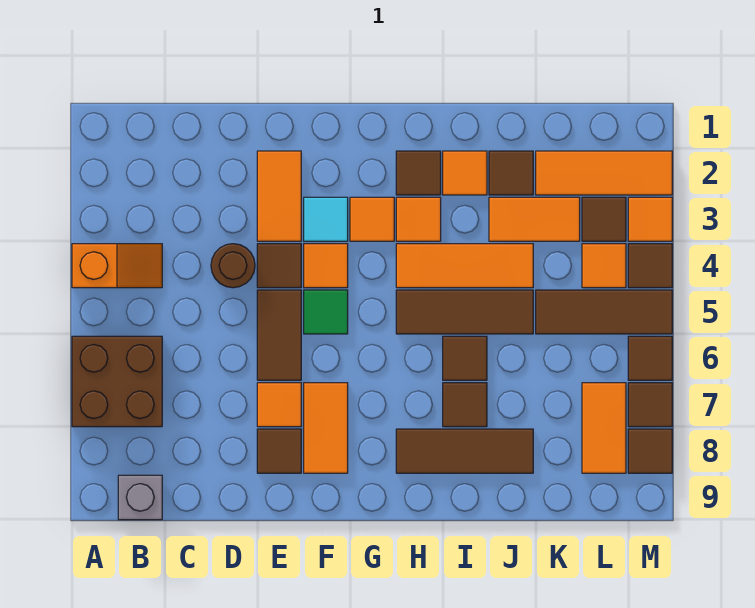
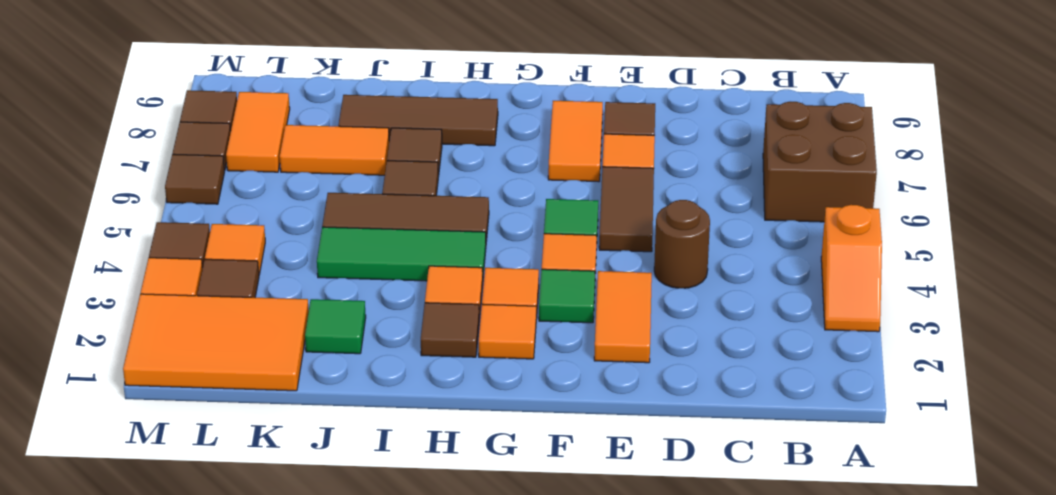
orange 1x2 slope [72,244,162,288] -> orange 1x2 slope turned to [821,205,882,332]
grey 1x1 brick [118,475,162,520] -> none
brown 1x1 tile [257,244,301,288] -> none
cyan 1x1 tile [304,197,348,241] -> green 1x1 tile [539,269,595,323]
orange 1x3 tile [396,244,533,288] -> green 1x3 tile [317,227,486,281]
orange 1x1 tile [443,151,487,195] -> orange 1x1 tile moved to [479,304,536,359]
brown 1x1 tile [489,151,533,195] -> green 1x1 tile [305,299,366,354]
orange 1x2 tile [489,197,580,241] -> orange 1x2 tile moved to [280,125,389,175]
orange 1x3 tile [536,151,672,195] -> orange 2x3 tile [123,294,309,391]
brown 1x3 tile [536,290,672,334] -> none

